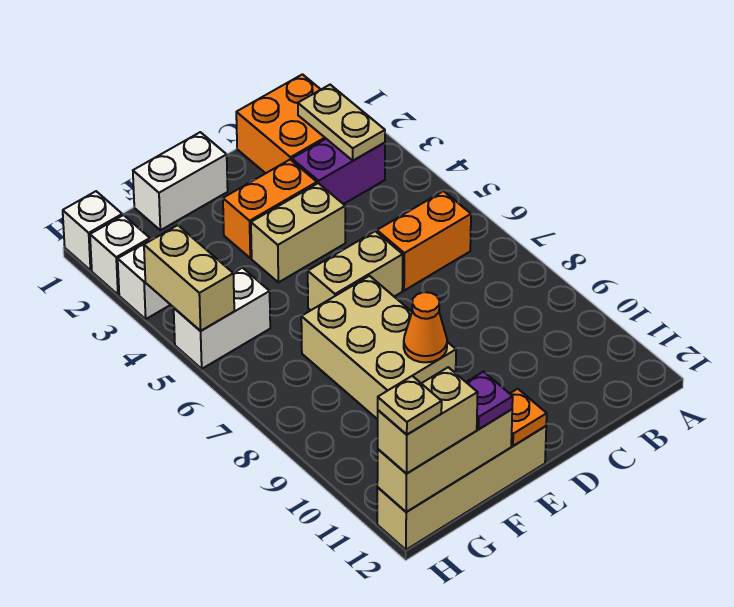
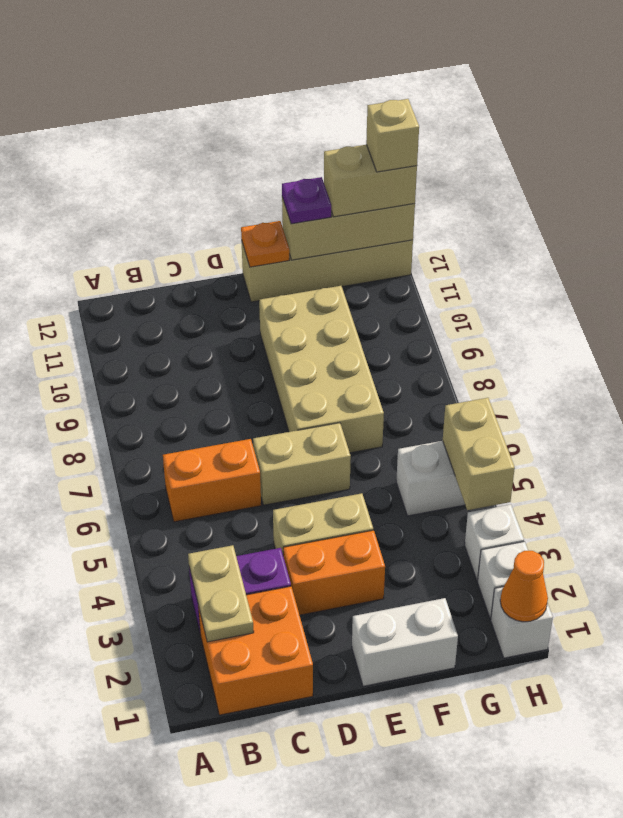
tan 2x3 brick [301,276,456,419] -> tan 2x4 brick [259,286,384,453]
orange 1x1 cone [404,292,447,362] -> orange 1x1 cone moved to [500,551,548,622]
tan 1x1 plate [378,376,442,435] -> tan 1x1 brick [366,99,419,172]

